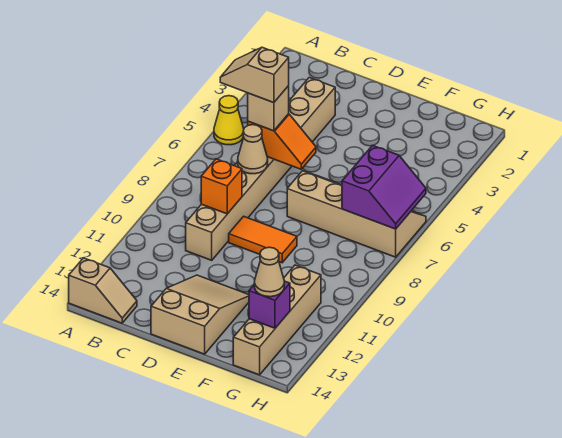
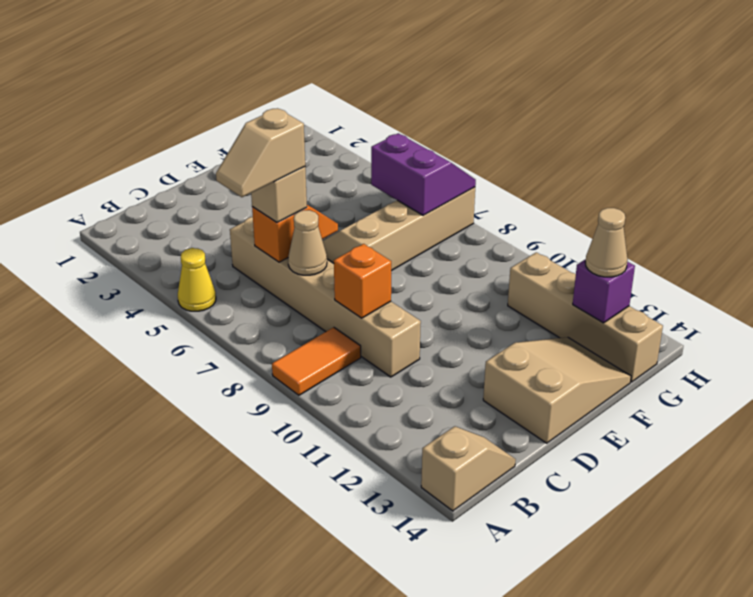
tan 1x8 brick [186,78,335,260] -> tan 1x6 brick [230,217,421,377]
orange 1x2 tile [229,216,297,263] -> orange 1x2 tile moved to [272,327,361,395]
tan 2x3 slope [151,275,249,354] -> tan 2x3 slope turned to [483,337,631,443]

